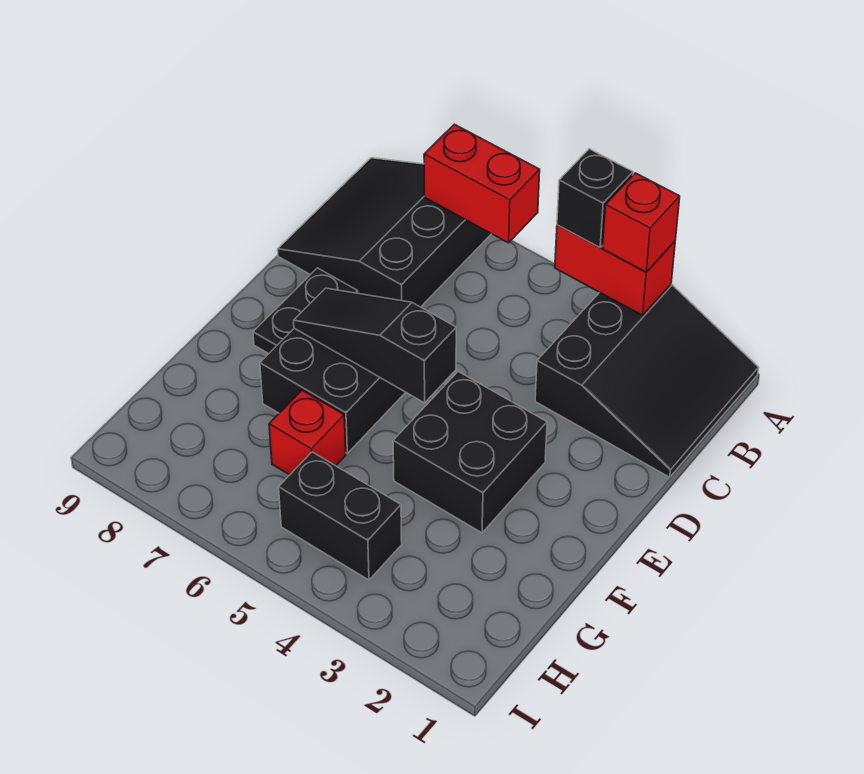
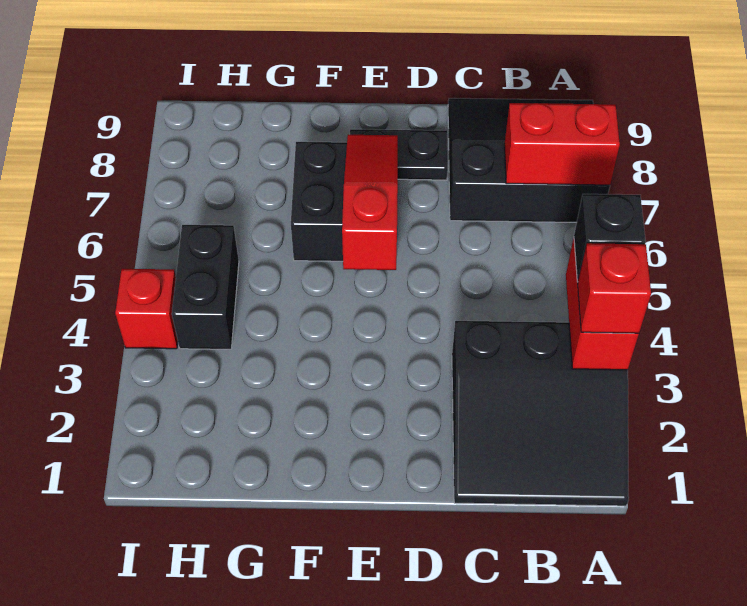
red 1x2 brick [424,124,540,243] -> red 1x2 brick turned to [504,103,620,185]
black 2x2 brick [393,372,547,533] -> none
black 1x3 slope [294,288,456,403] -> red 1x3 slope [342,135,398,270]
red 1x1 brick [269,390,346,475] -> red 1x1 brick moved to [115,269,178,349]

